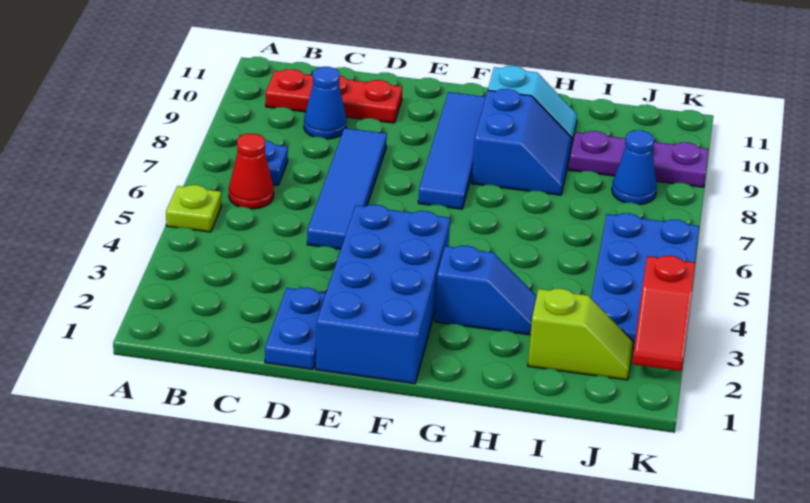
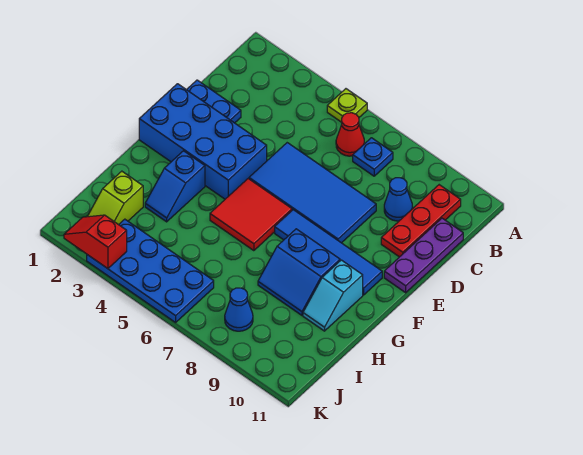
blue 1x4 tile [307,128,387,249] -> blue 2x4 tile [249,143,376,243]
none -> red 2x2 tile [210,179,292,251]
purple 1x3 plate [569,131,709,187] -> purple 1x3 plate moved to [384,218,463,293]

